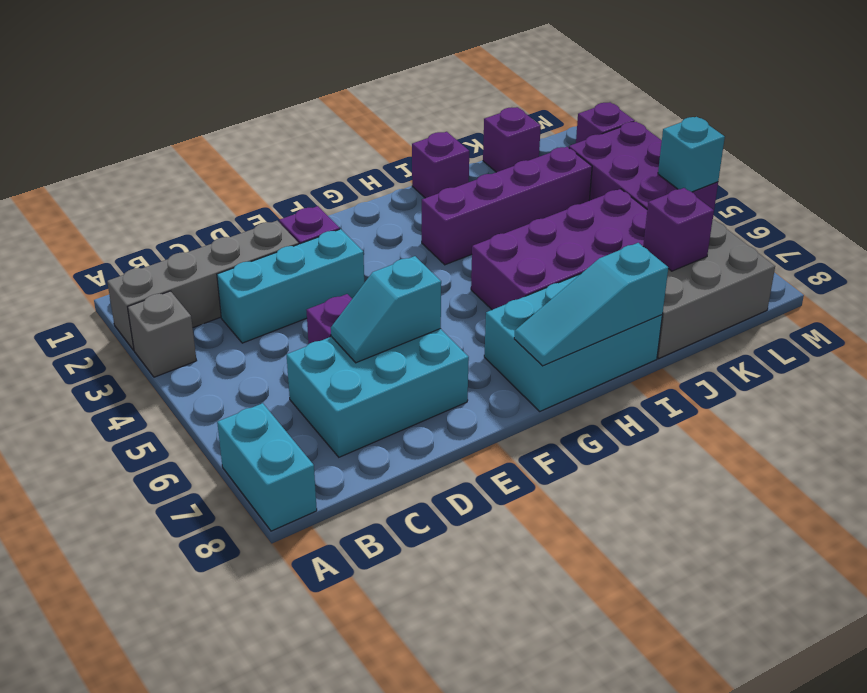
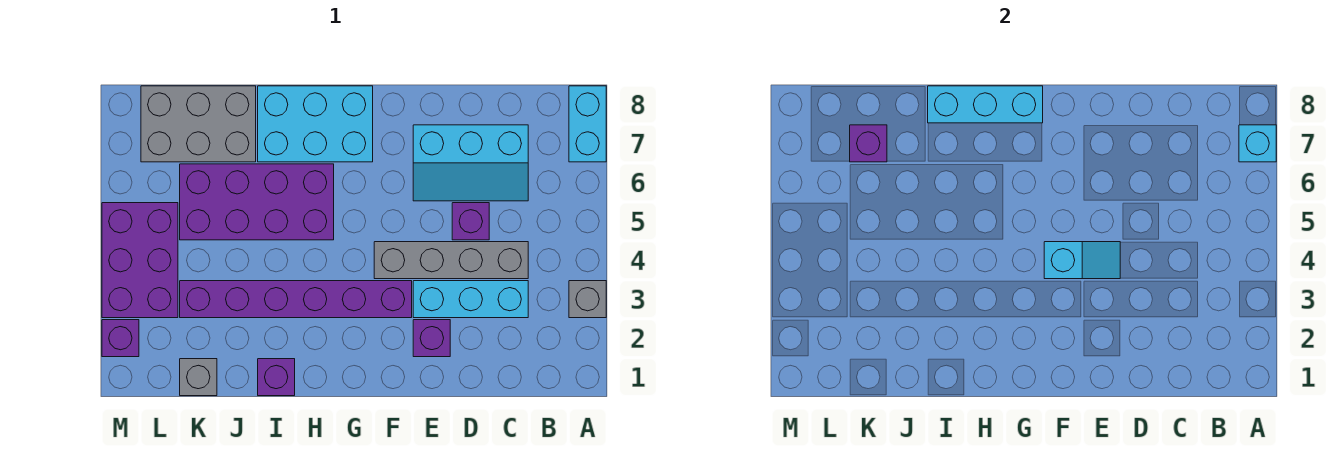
grey 1x4 brick [107,221,299,350] -> grey 1x4 brick moved to [374,242,528,279]
cyan 2x3 brick [287,329,469,457] -> cyan 2x3 slope [413,125,528,201]
cyan 1x2 slope [331,256,441,363] -> cyan 1x2 slope moved to [1044,242,1120,279]
cyan 1x3 slope [514,243,668,366] -> cyan 1x3 brick [928,86,1043,123]
purple 1x4 brick [422,147,592,265] -> purple 1x6 brick [180,281,412,318]
purple 1x1 brick [483,107,541,172] -> grey 1x1 brick [180,359,217,396]
cyan 1x1 brick [658,117,725,192] -> cyan 1x1 brick moved to [1239,125,1276,162]

